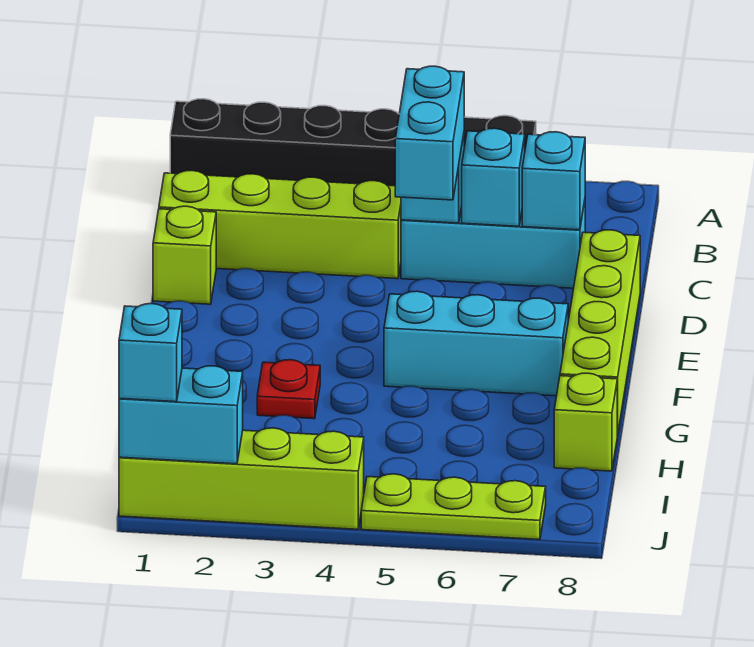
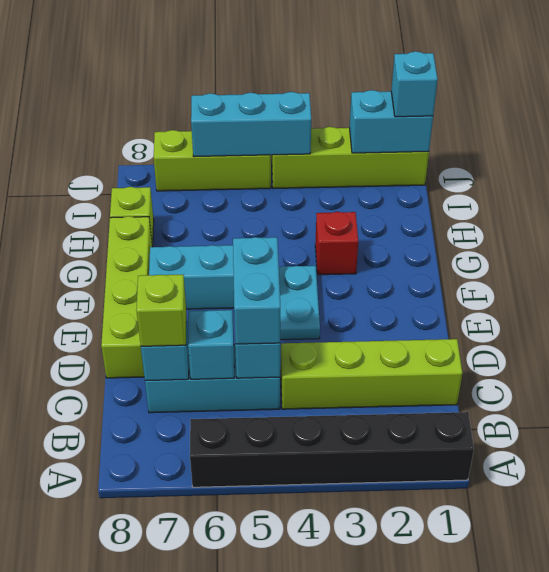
lime 1x1 brick [153,206,216,304] -> lime 1x1 brick moved to [136,275,186,346]
none -> cyan 1x2 plate [279,266,320,340]
red 1x1 plate [257,360,320,419] -> red 1x1 brick [315,212,358,275]
none -> cyan 1x3 brick [191,92,311,157]
lime 1x3 plate [361,474,546,540] -> lime 1x3 brick [154,130,271,191]

